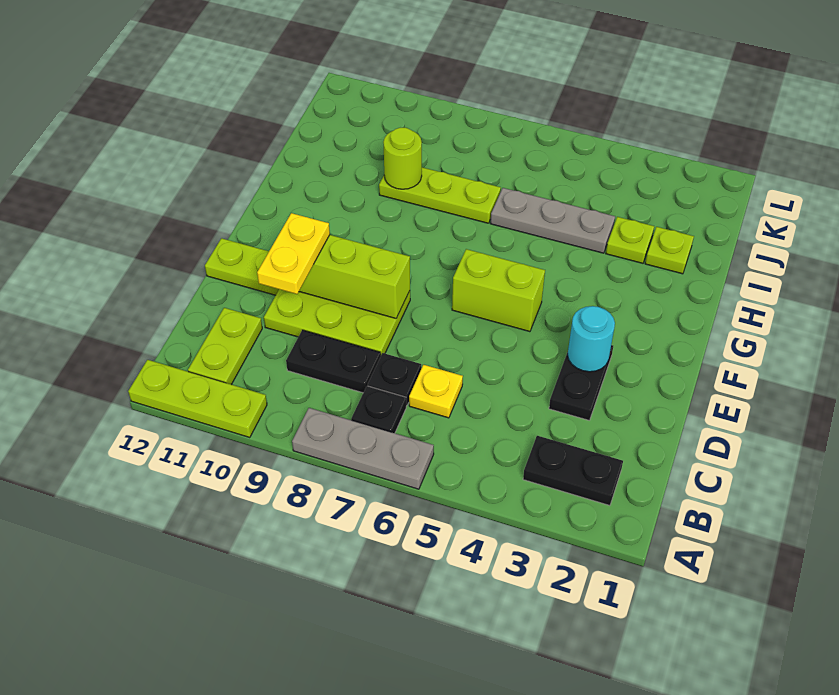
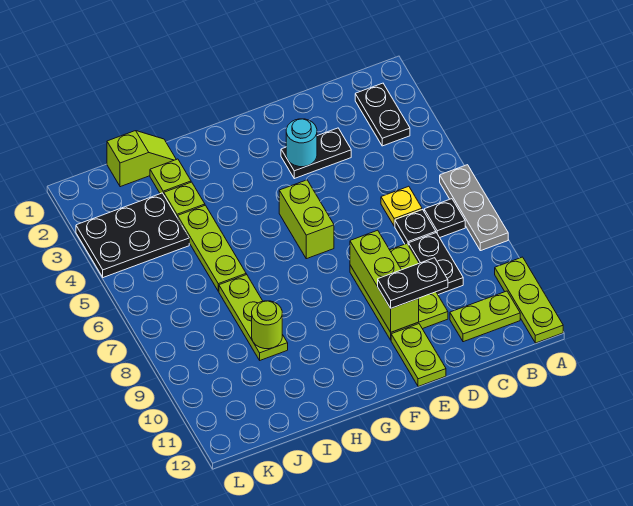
yellow 1x2 plate [257,213,330,294] -> black 1x2 plate [378,258,448,308]
none -> lime 1x2 slope [107,131,176,187]
grey 1x3 plate [490,188,615,253] -> lime 1x3 plate [178,205,246,291]
none -> black 2x3 plate [76,193,189,278]

